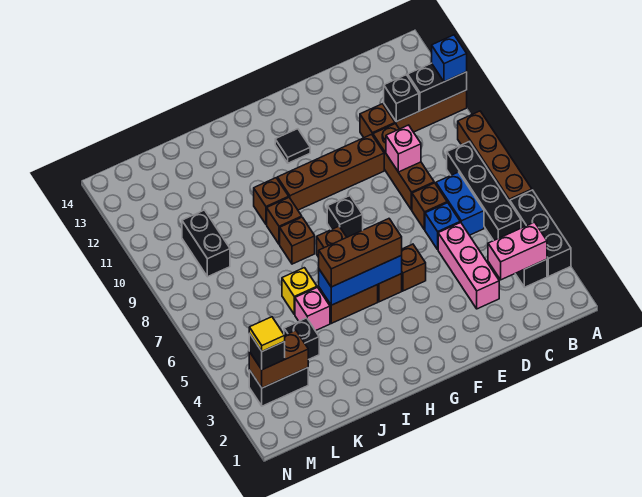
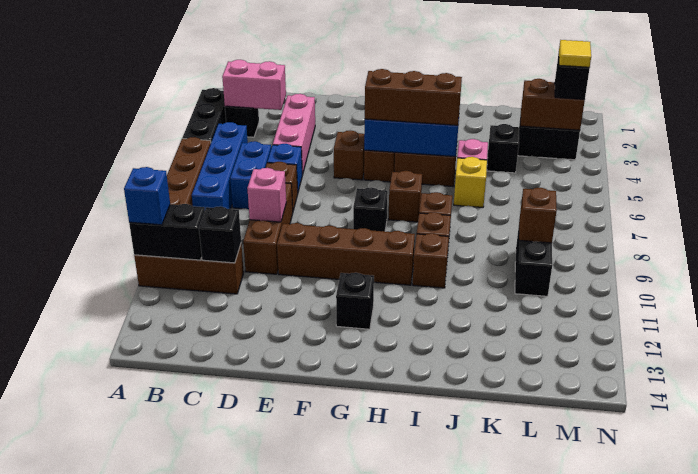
black 1x4 brick [447,142,521,241] -> blue 1x4 brick [192,122,248,209]
brown 1x1 brick [360,104,395,138] -> brown 1x1 brick moved to [519,188,557,243]
black 1x1 tile [275,129,310,163] -> black 1x1 brick [336,273,374,329]

